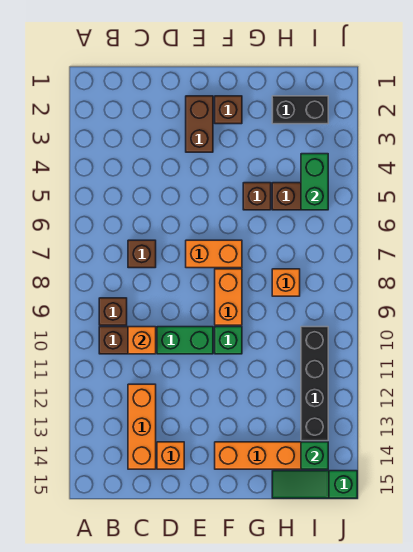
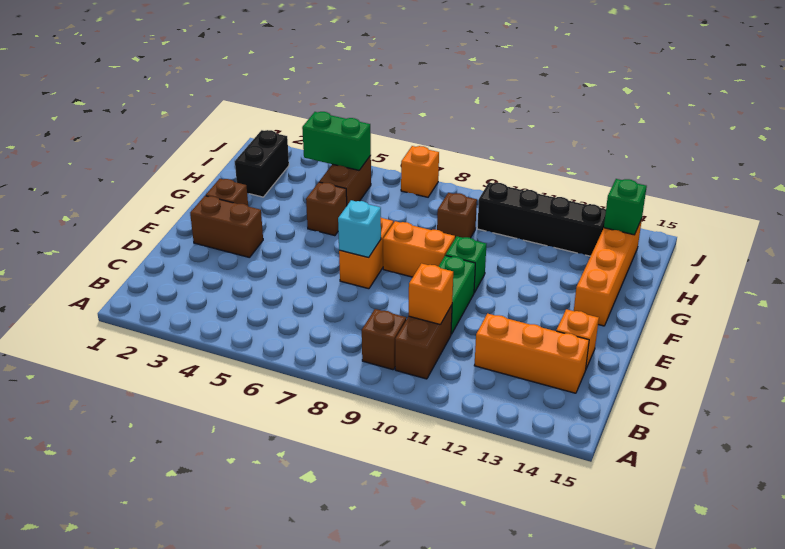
brown 1x1 brick [128,240,156,268] -> brown 1x1 brick moved to [437,193,477,238]
none -> cyan 1x1 brick [338,200,381,258]
orange 1x1 brick [272,269,300,296] -> orange 1x1 brick moved to [401,146,439,197]
green 1x3 slope [272,471,357,498] -> none

